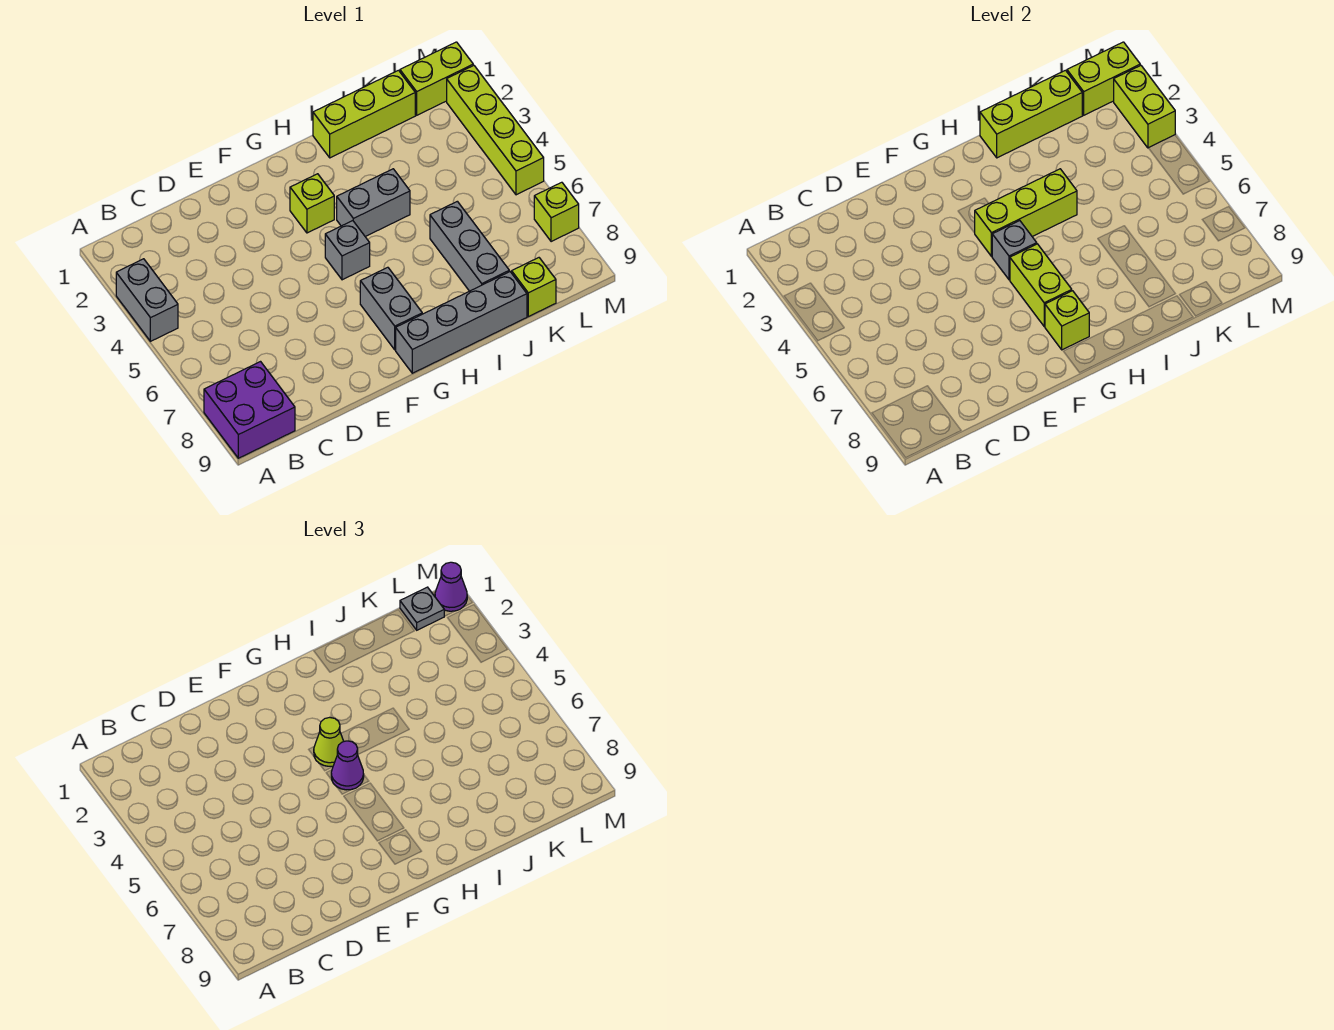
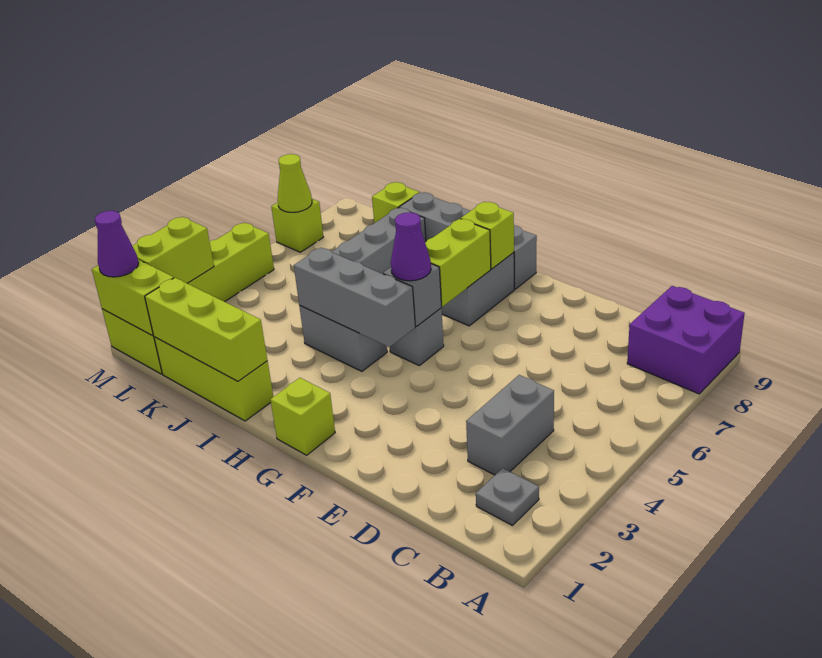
grey 1x2 brick [116,259,178,341] -> grey 1x2 brick moved to [466,375,554,475]
lime 1x1 brick [290,174,334,233] -> lime 1x1 brick moved to [270,378,335,455]
lime 1x3 brick [975,169,1077,256] -> grey 1x3 brick [294,248,415,347]
lime 1x1 cone [314,717,344,766] -> lime 1x1 cone moved to [278,154,312,212]
grey 1x1 plate [400,587,444,630] -> grey 1x1 plate moved to [476,468,539,526]

